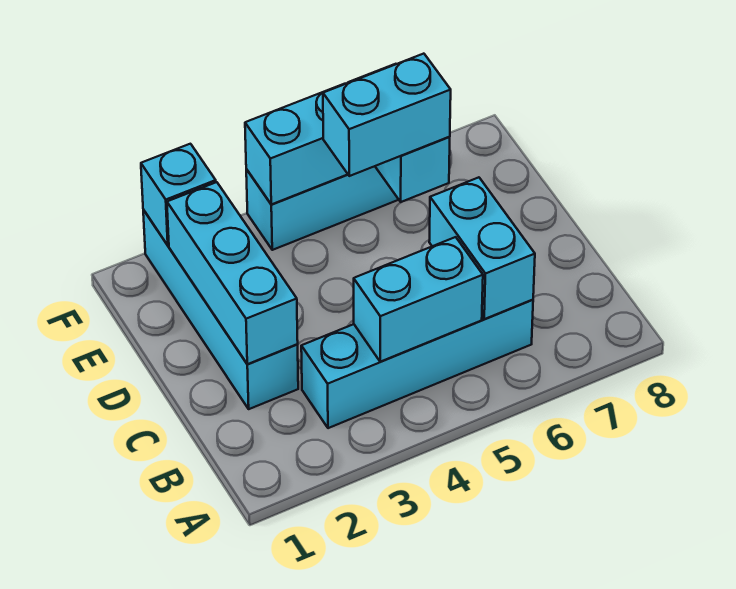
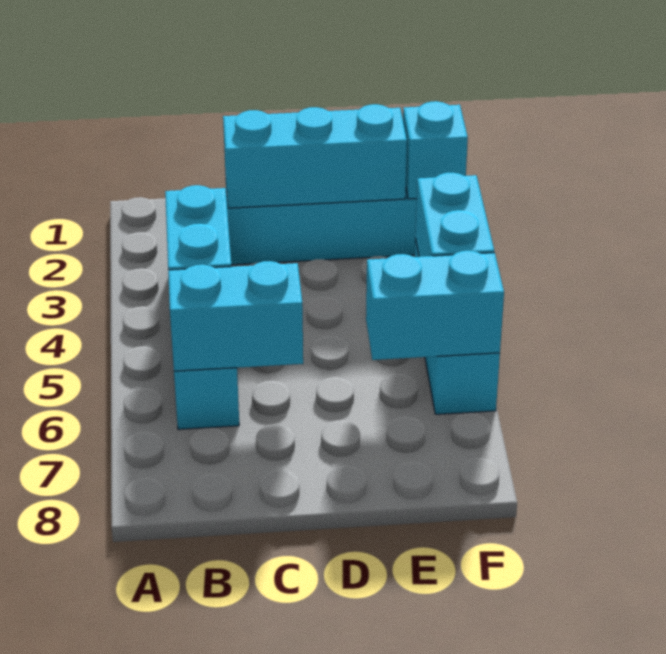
cyan 1x2 brick [323,54,451,176] -> none

